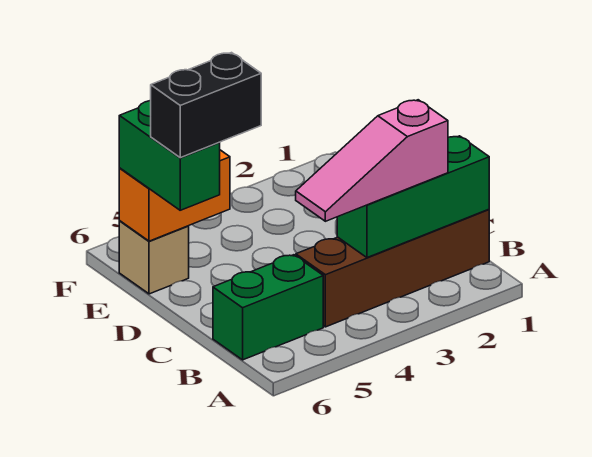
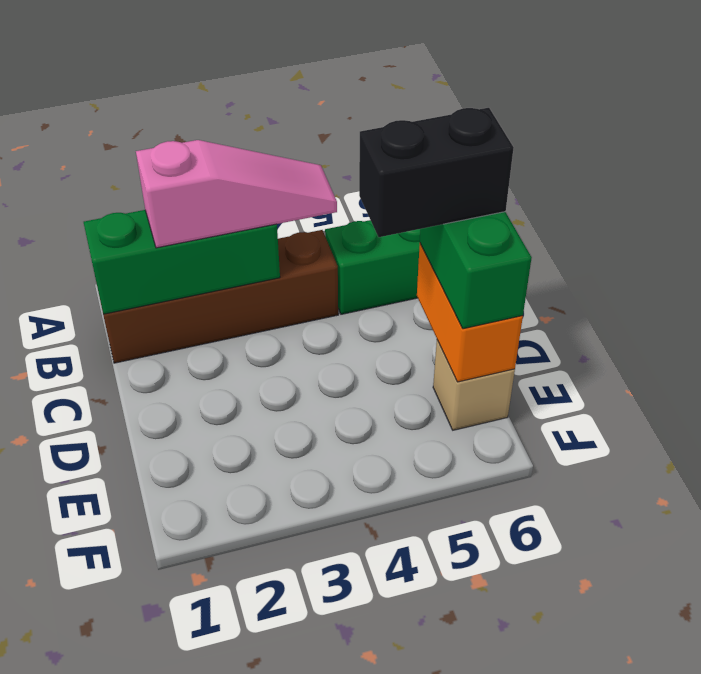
orange 1x2 brick [119,150,230,241] -> orange 1x2 brick turned to [417,244,523,382]

